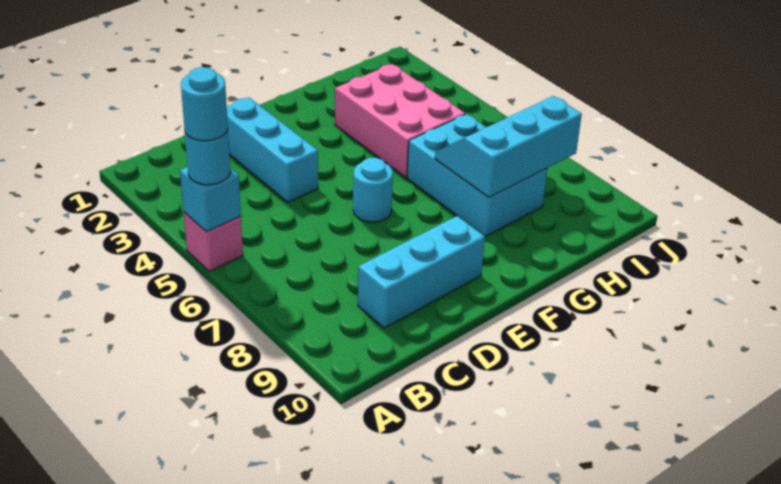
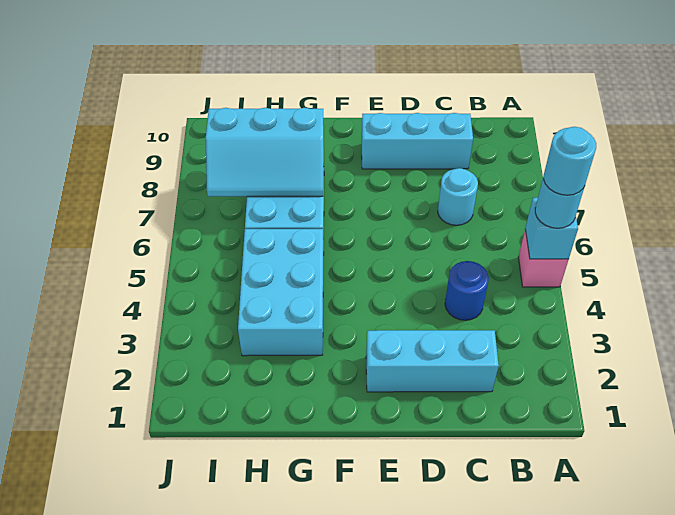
none -> blue 1x1 round brick [445,261,489,320]
cyan 1x3 brick [227,97,318,202] -> cyan 1x3 brick turned to [366,330,499,392]
cyan 1x1 round brick [353,158,393,222] -> cyan 1x1 round brick moved to [438,168,478,225]
pink 2x3 brick [335,64,465,177] -> cyan 2x3 brick [238,229,323,356]

